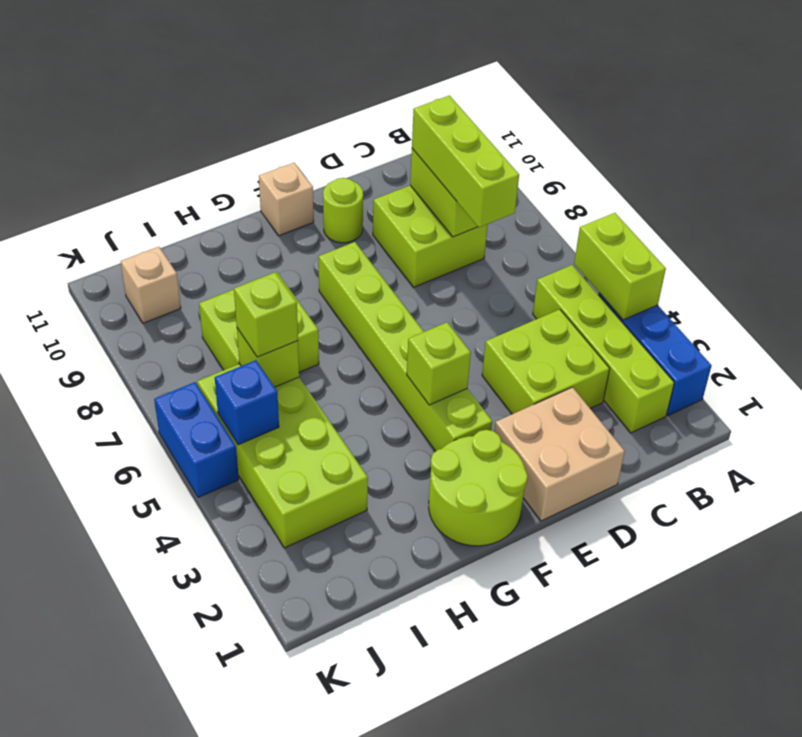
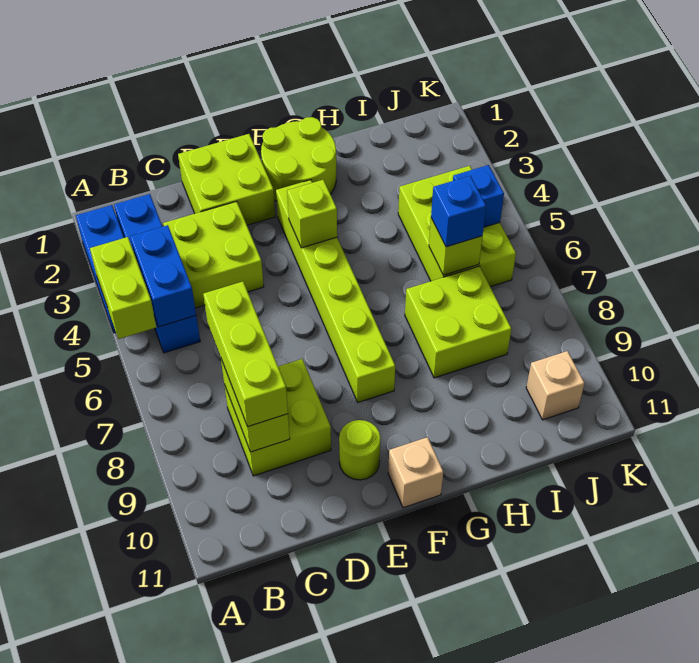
lime 1x4 brick [533,265,674,433] -> blue 1x4 brick [114,194,200,353]
tan 2x2 brick [494,387,625,521] -> lime 2x2 brick [178,134,275,225]
lime 2x4 brick [197,364,368,548] -> lime 2x3 brick [398,166,516,287]
lime 1x1 brick [234,272,298,357] -> blue 1x1 brick [431,176,486,247]
blue 1x2 brick [154,382,239,497] -> blue 1x2 brick moved to [130,225,196,327]

